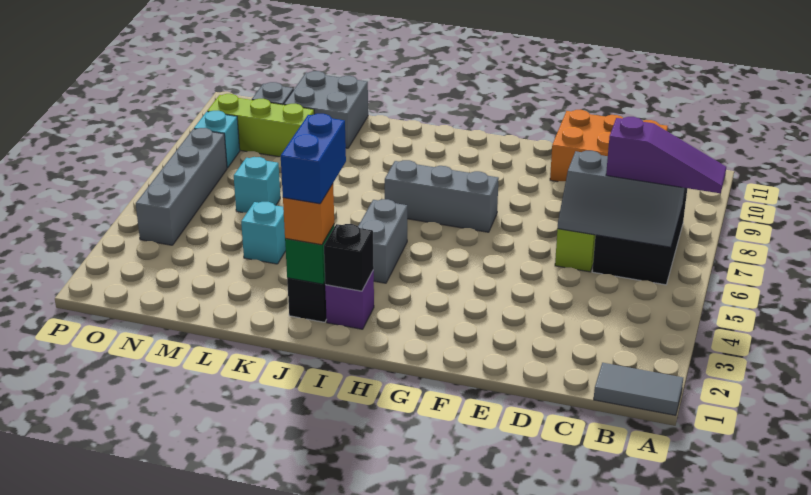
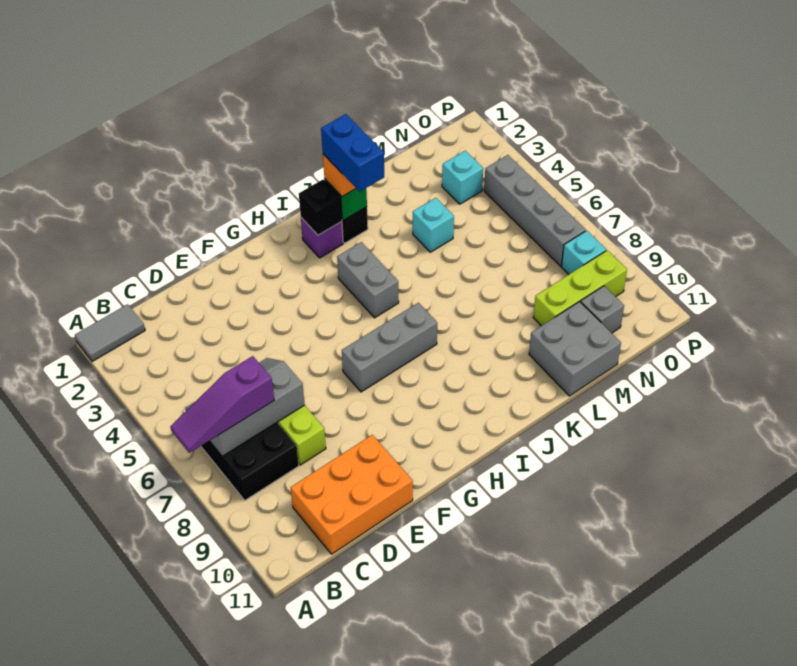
cyan 1x1 brick [234,157,280,213] -> cyan 1x1 brick moved to [442,151,483,204]

